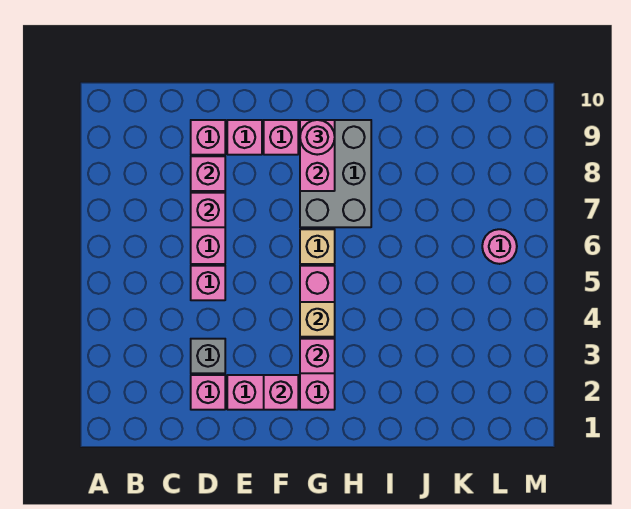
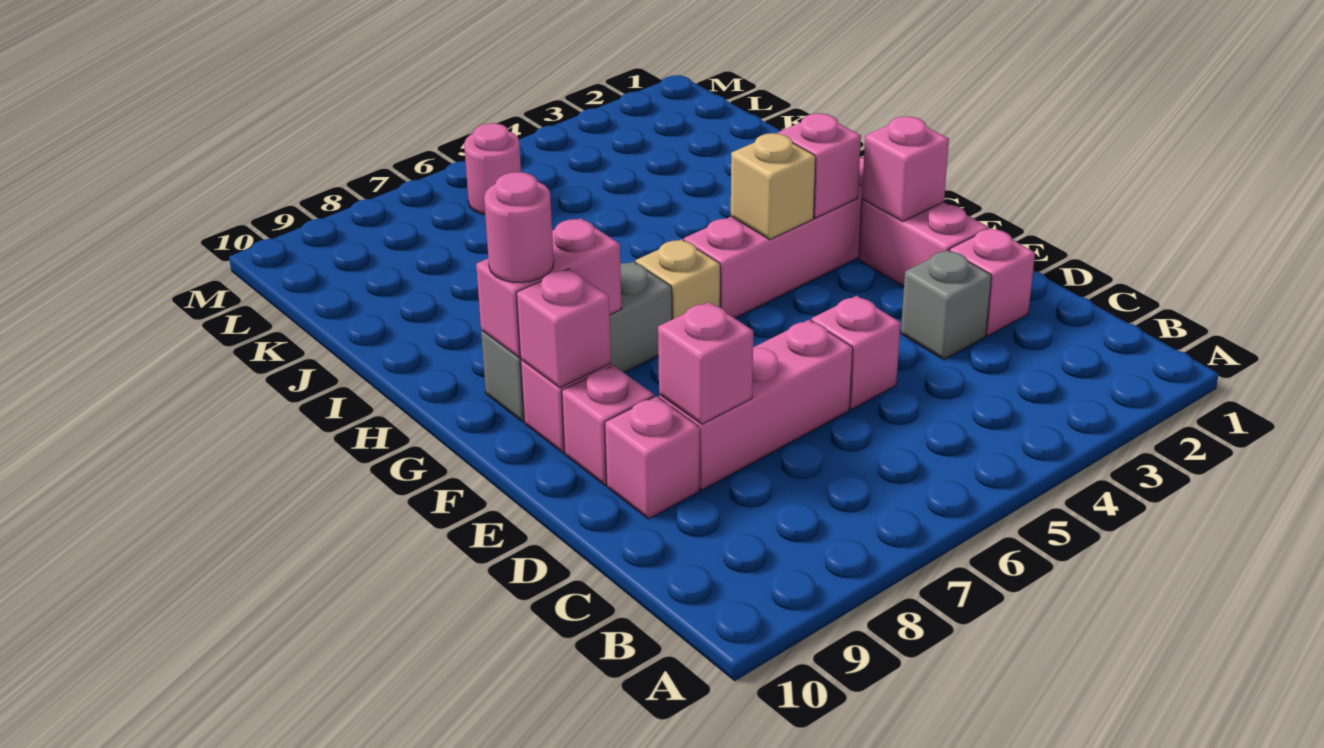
pink 1x1 brick [191,193,225,227] -> pink 1x1 brick moved to [517,269,611,388]
grey 2x3 brick [300,120,371,227] -> grey 1x3 brick [481,261,672,422]

